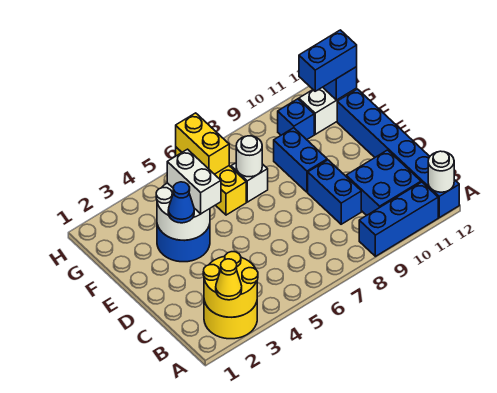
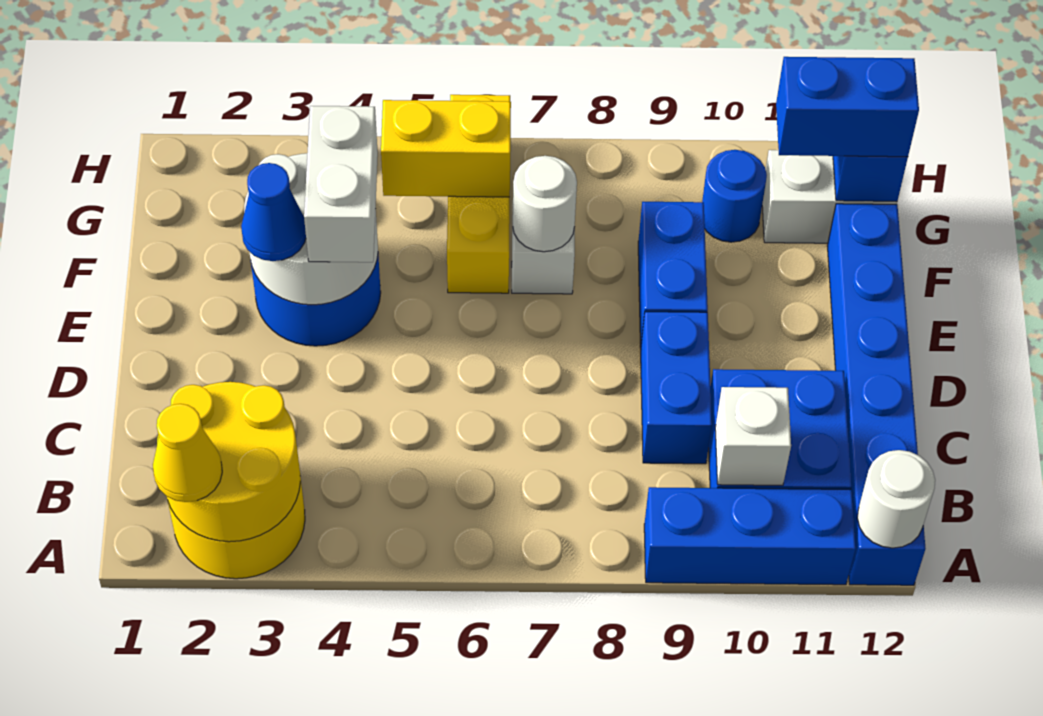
none -> white 1x1 brick [715,387,791,485]
yellow 1x2 brick [176,113,229,174] -> yellow 1x2 brick turned to [381,100,511,197]
blue 1x1 brick [278,99,314,140] -> blue 1x1 round brick [702,150,767,242]

